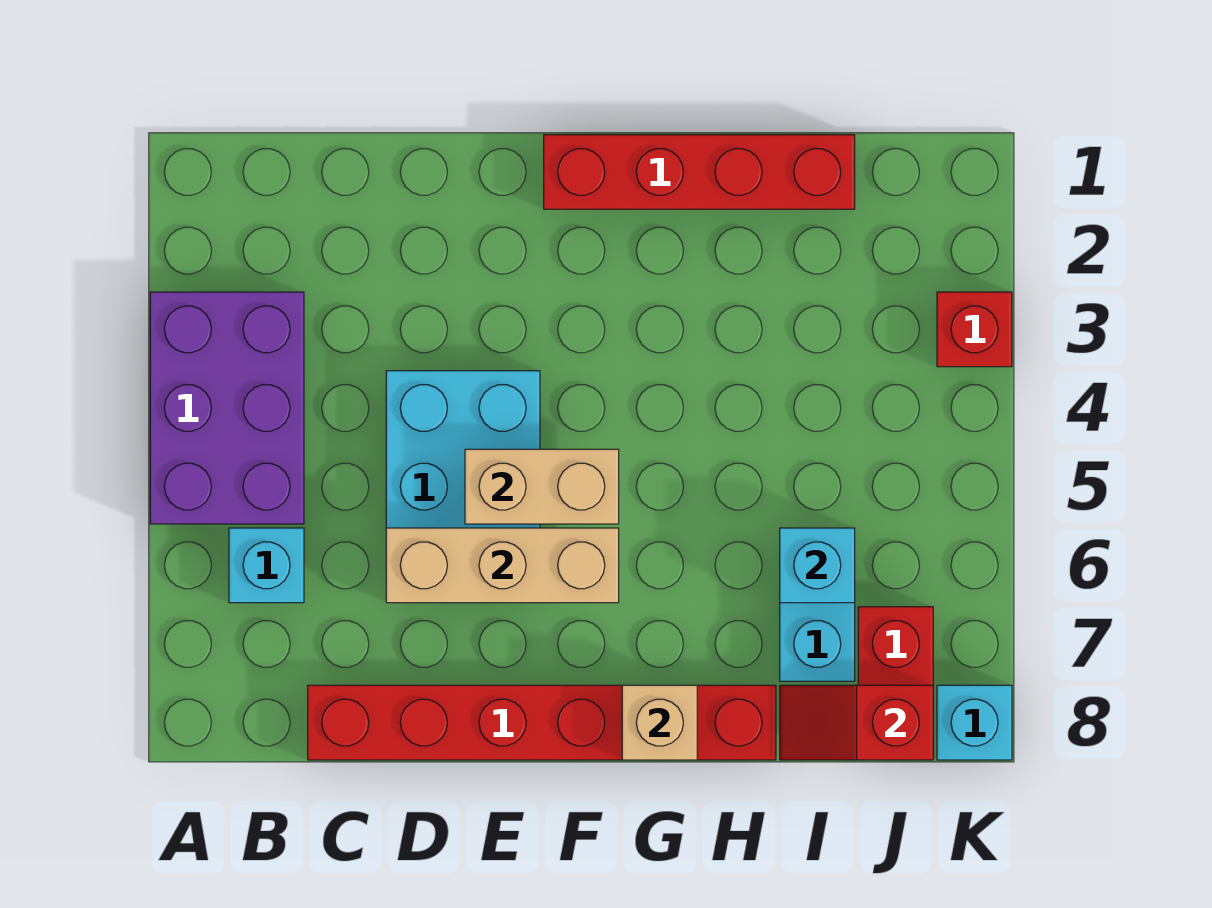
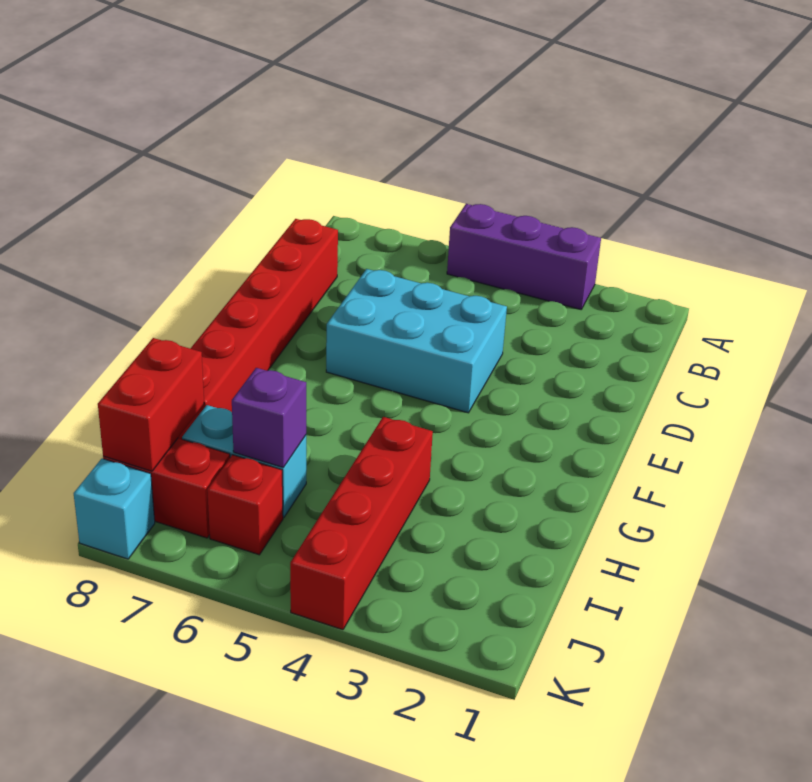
purple 2x3 brick [150,292,304,524] -> purple 1x3 brick [447,204,601,309]
cyan 1x1 brick [229,528,304,603] -> none
tan 1x3 brick [386,528,619,603] -> none
tan 1x2 brick [465,449,619,524] -> none
red 1x4 brick [544,135,855,209] -> red 1x4 brick moved to [290,417,433,630]
tan 1x1 brick [622,685,697,760] -> none
cyan 1x1 brick [780,528,855,603] -> purple 1x1 brick [232,368,306,467]
red 1x2 slope [780,685,933,760] -> red 1x2 brick [98,338,204,471]
red 1x1 brick [937,292,1012,367] -> red 1x1 brick moved to [207,455,283,555]

